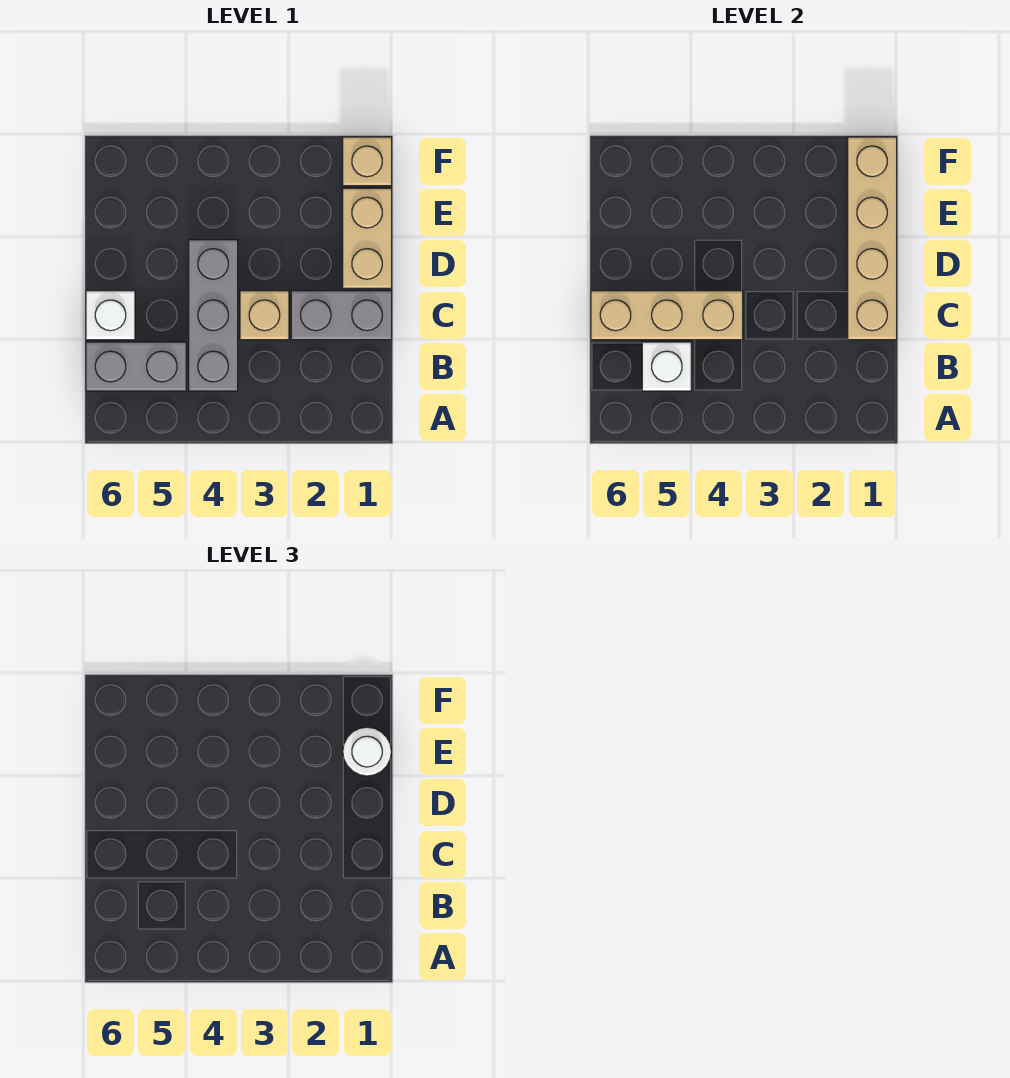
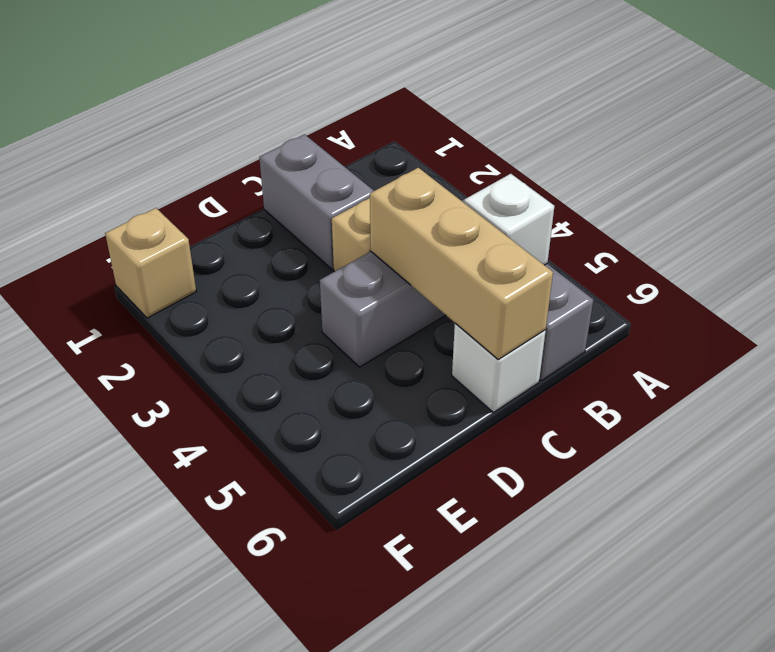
tan 1x4 brick [848,137,897,340] -> none
tan 1x2 brick [343,188,392,288] -> none
white 1x1 round brick [343,727,391,776] -> none

